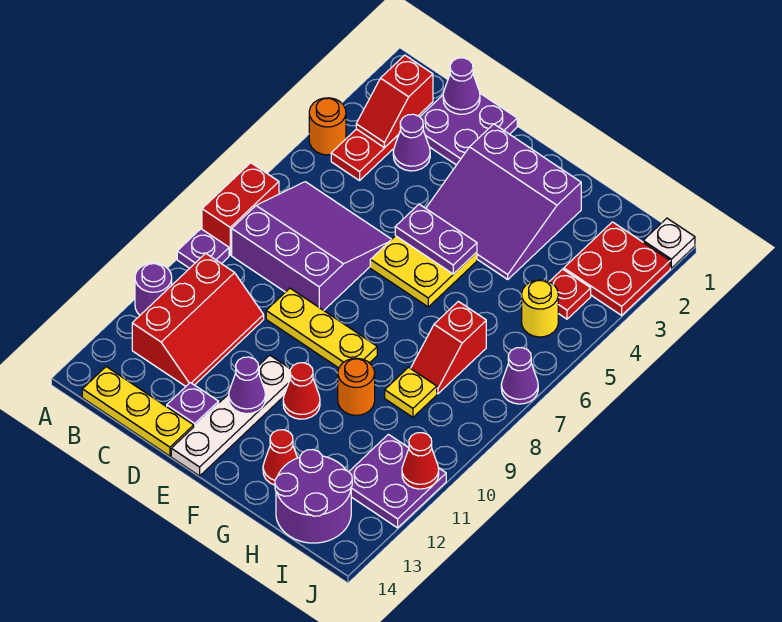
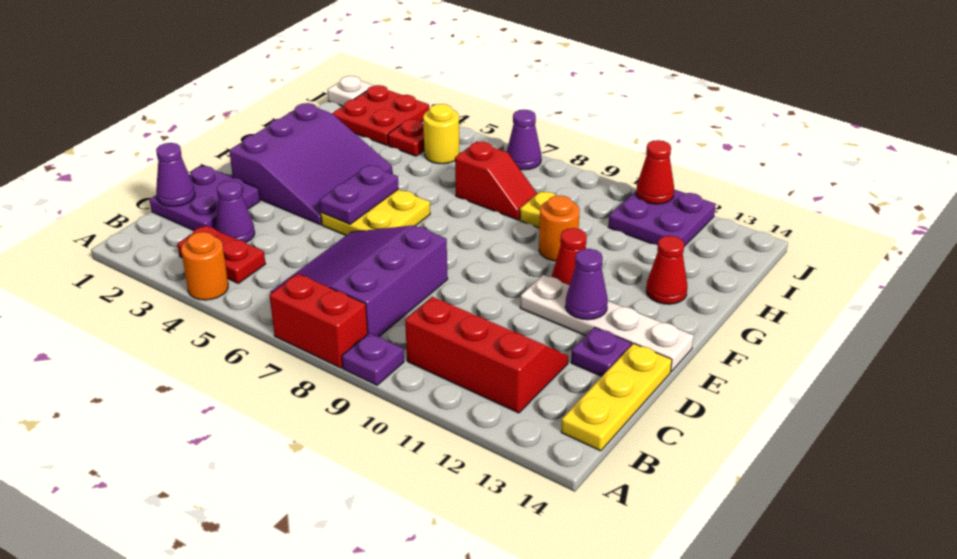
purple 1x1 round brick [135,263,172,315] -> none
red 1x2 slope [356,55,433,148] -> none
yellow 1x3 plate [266,288,377,368] -> none
purple 2x2 round brick [275,450,352,543] -> none

